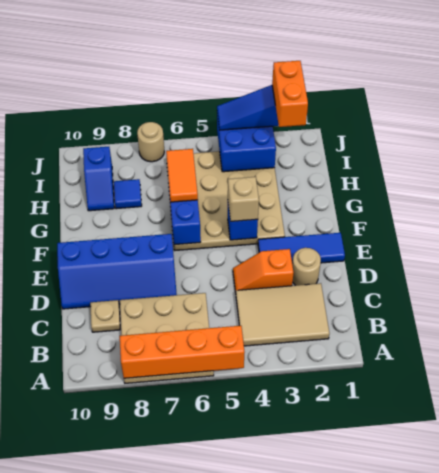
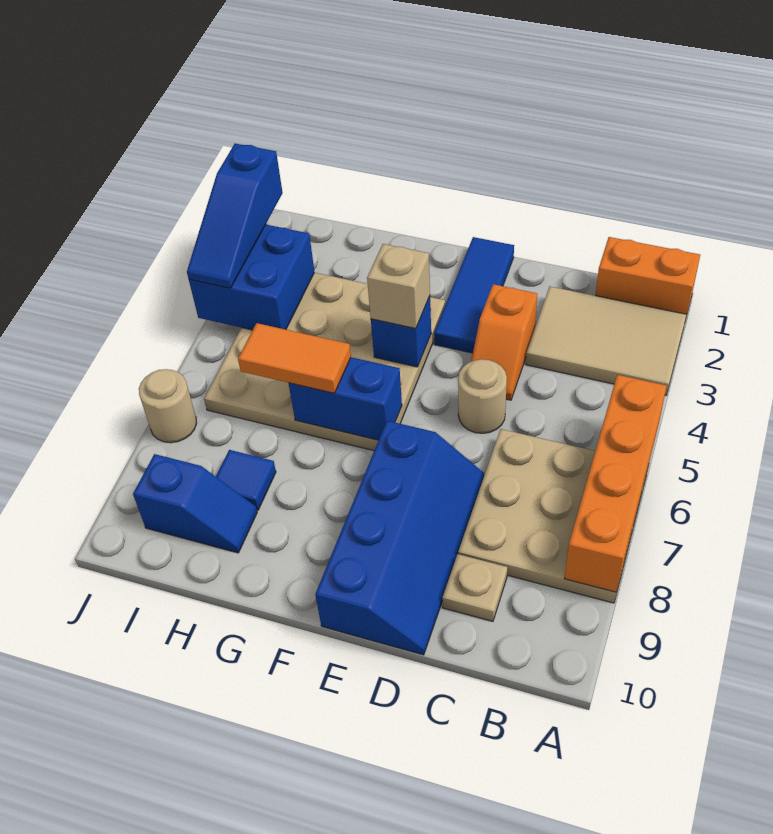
tan 2x3 tile [236,283,330,346] -> tan 2x3 tile turned to [526,287,686,395]
tan 1x1 round brick [292,248,321,285] -> tan 1x1 round brick moved to [458,359,507,433]
orange 1x2 brick [272,61,308,127] -> orange 1x2 brick moved to [595,237,700,316]

